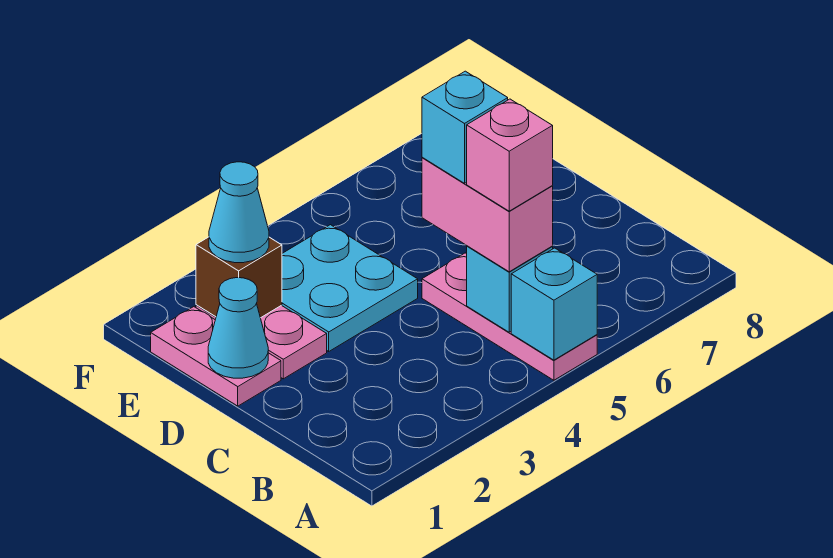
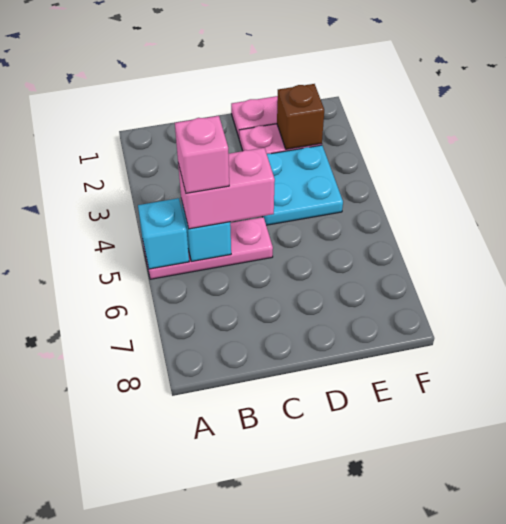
cyan 1x1 brick [422,71,508,183] -> none
cyan 1x1 cone [208,278,268,378] -> none
cyan 1x1 cone [209,162,269,263] -> none

